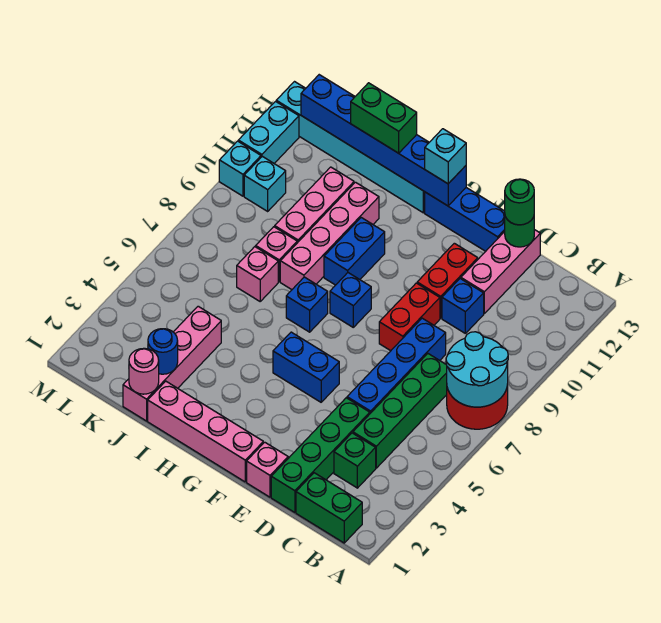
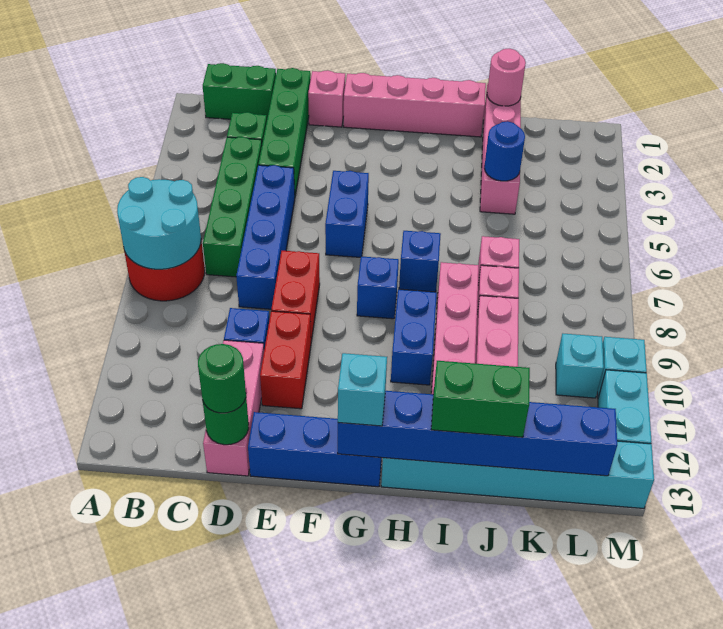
blue 1x2 brick [273,332,339,402] -> blue 1x2 brick turned to [325,171,369,257]
blue 1x1 round brick [148,329,178,374] -> blue 1x1 round brick moved to [484,121,525,181]

